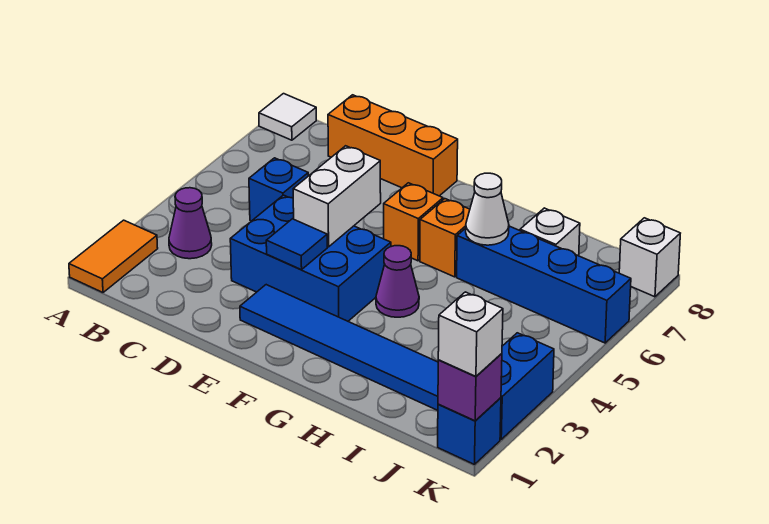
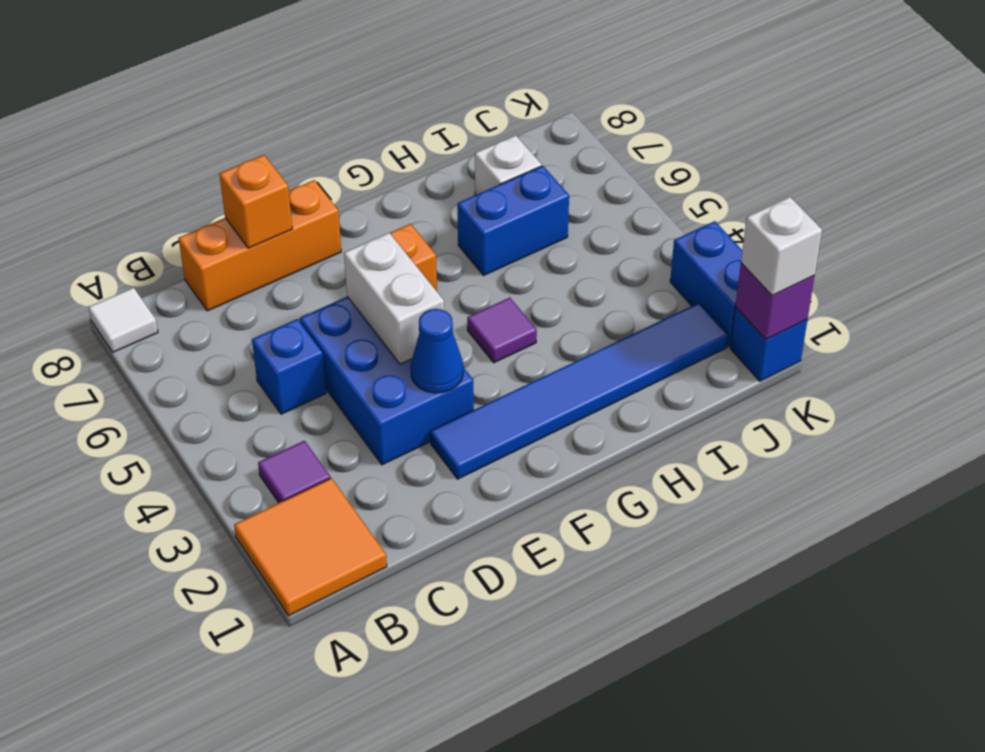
orange 1x2 tile [69,220,158,292] -> orange 2x2 tile [234,478,387,616]
purple 1x1 cone [169,188,212,259] -> purple 1x1 tile [258,441,330,503]
blue 2x3 brick [230,195,391,321] -> blue 2x3 brick turned to [300,297,474,465]
blue 1x1 tile [266,219,327,270] -> blue 1x1 cone [411,309,463,393]
purple 1x1 cone [376,246,419,317] -> purple 1x1 tile [467,298,537,363]
orange 1x1 brick [420,199,470,277] -> orange 1x1 brick moved to [219,155,292,248]
blue 1x4 brick [457,226,631,343] -> blue 1x2 brick [458,166,569,276]
white 1x1 cone [466,173,509,245] -> none
white 1x1 brick [619,218,680,297] -> none

